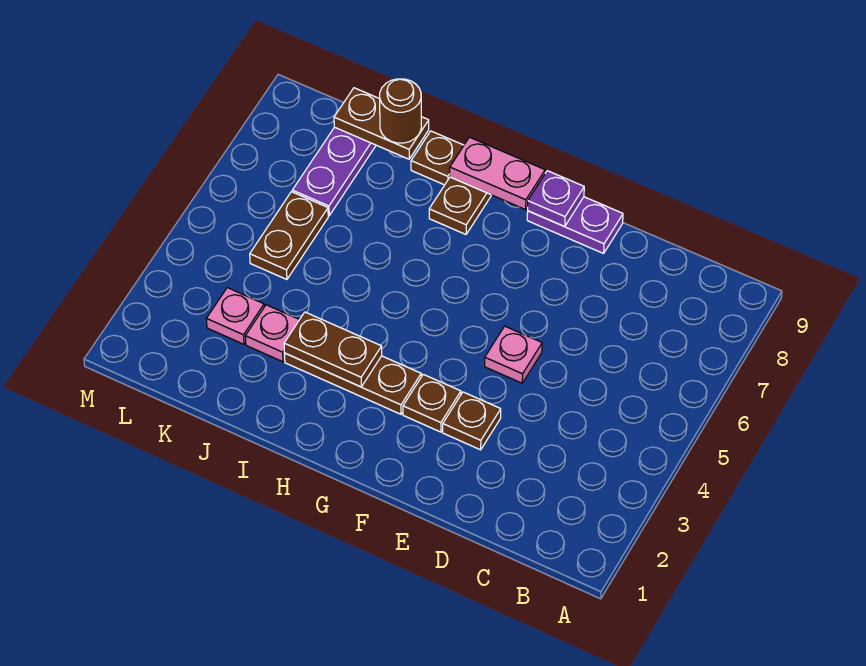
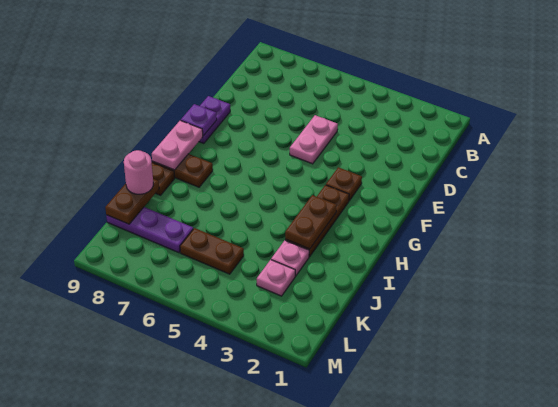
brown 1x1 plate [443,392,501,450] -> none
pink 1x1 plate [485,326,542,383] -> pink 1x2 plate [290,115,338,164]
brown 1x1 round brick [380,79,421,143] -> pink 1x1 round brick [124,150,153,194]

